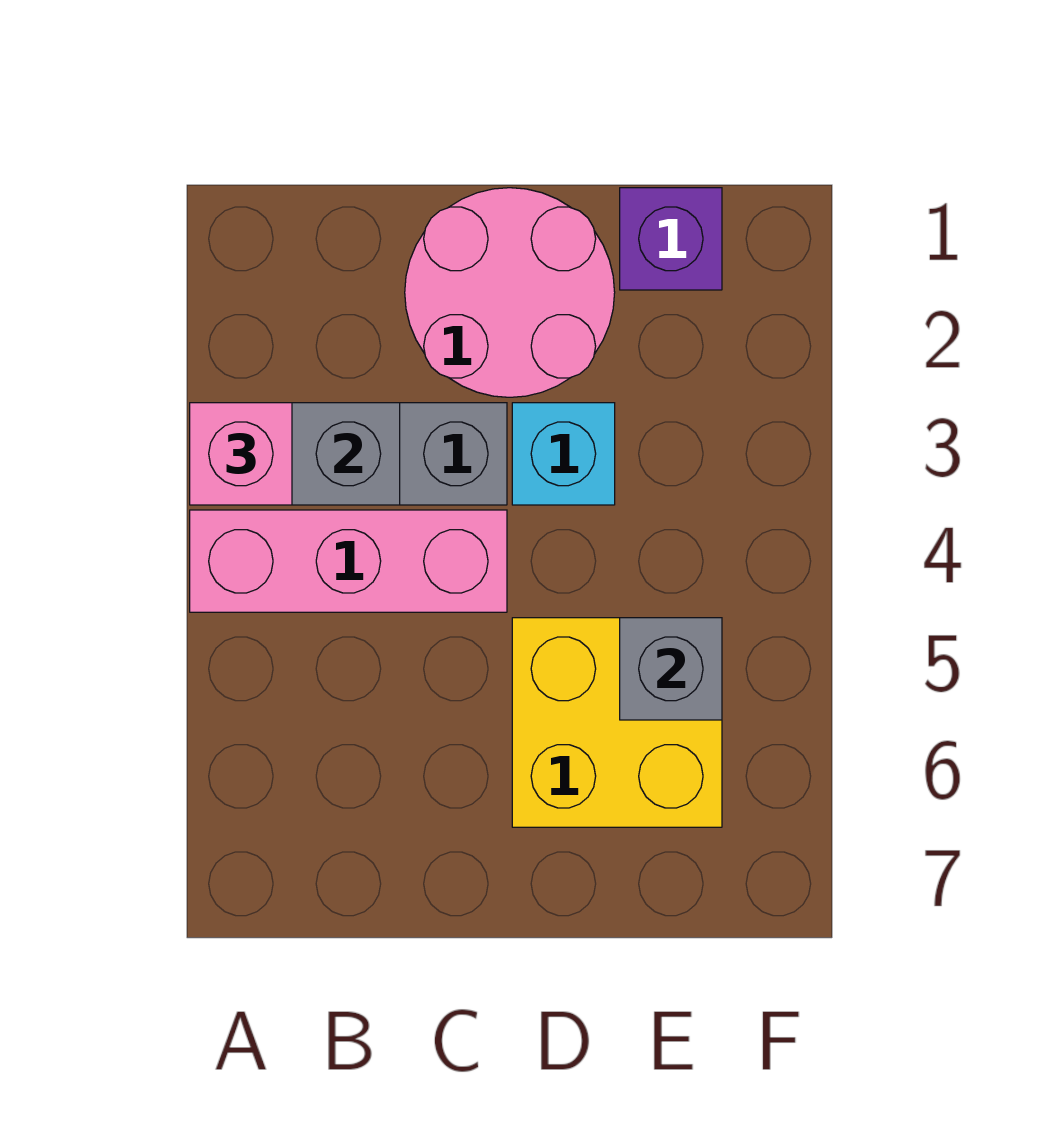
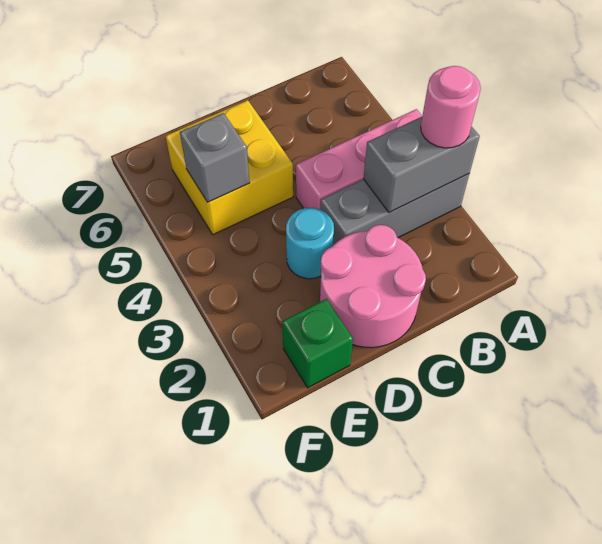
pink 1x1 brick [190,403,292,505] -> pink 1x1 round brick [421,66,481,148]
cyan 1x1 brick [512,403,615,505] -> cyan 1x1 round brick [286,208,334,279]
purple 1x1 brick [620,188,722,290] -> green 1x1 brick [282,299,353,388]

